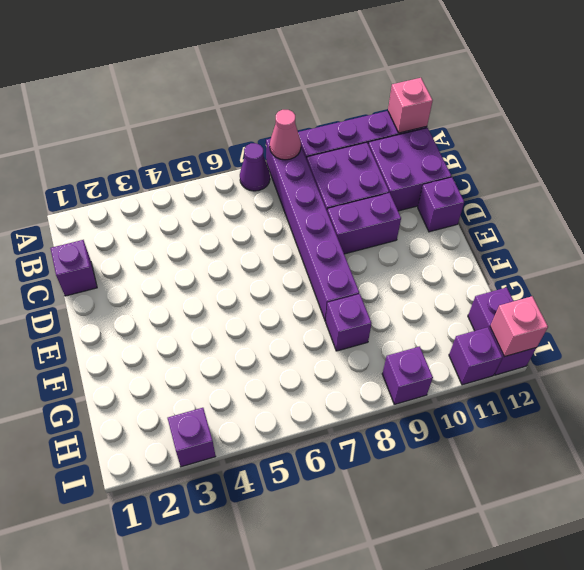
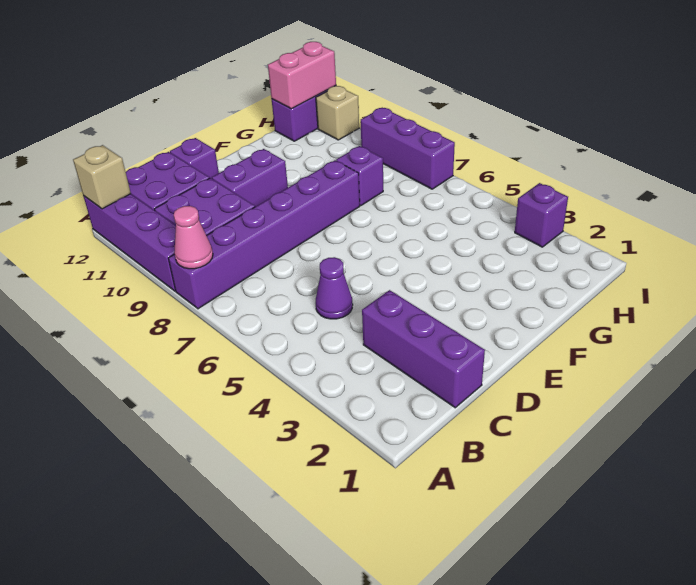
purple 1x1 cone [240,143,270,191] -> purple 1x1 cone moved to [316,257,353,319]
pink 1x1 brick [388,78,433,133] -> tan 1x1 brick [73,145,131,209]
purple 1x1 brick [50,240,97,296] -> purple 1x3 brick [362,290,485,408]
purple 1x2 brick [327,193,401,254] -> purple 1x2 brick turned to [212,149,288,207]
purple 1x1 brick [382,346,433,404] -> purple 1x3 brick [361,108,455,189]
purple 1x1 brick [449,327,502,385] -> tan 1x1 brick [316,86,359,140]
pink 1x1 brick [490,296,548,357] -> pink 1x2 brick [268,42,336,109]

